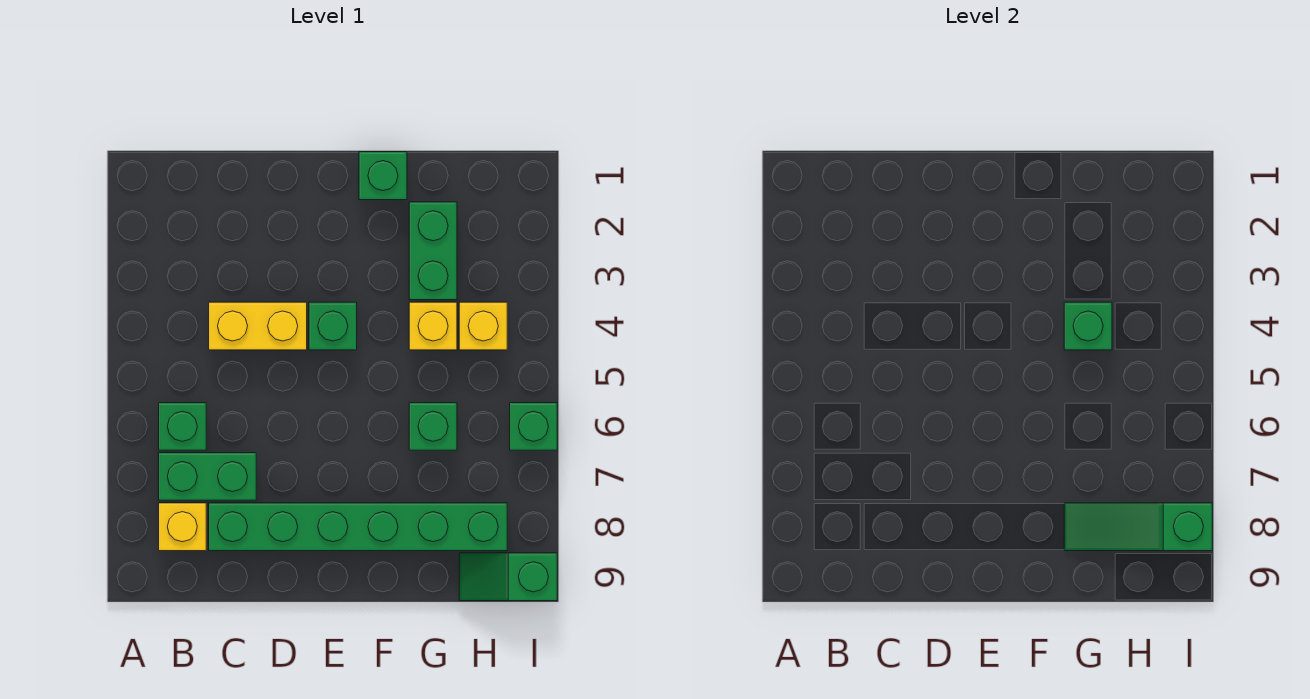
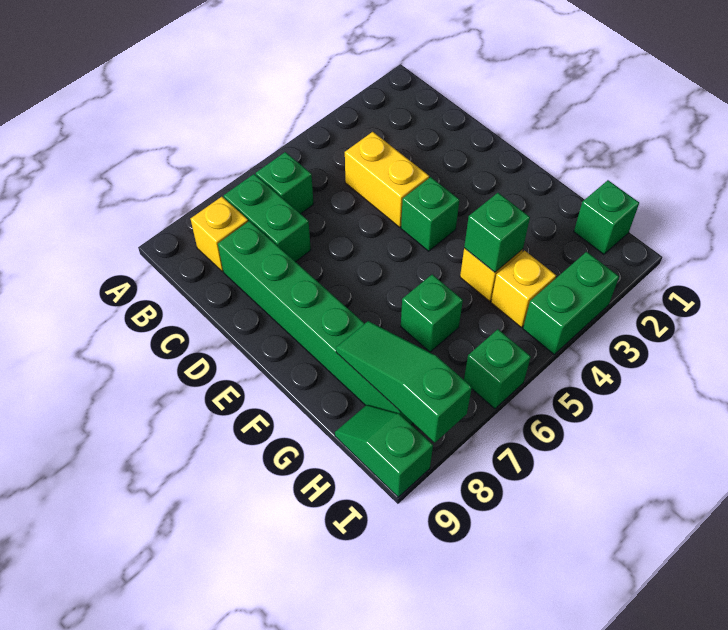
green 1x1 brick [359,152,407,200] -> green 1x1 brick moved to [574,180,639,254]
green 1x2 brick [409,202,457,300] -> green 1x2 brick moved to [523,252,619,354]

